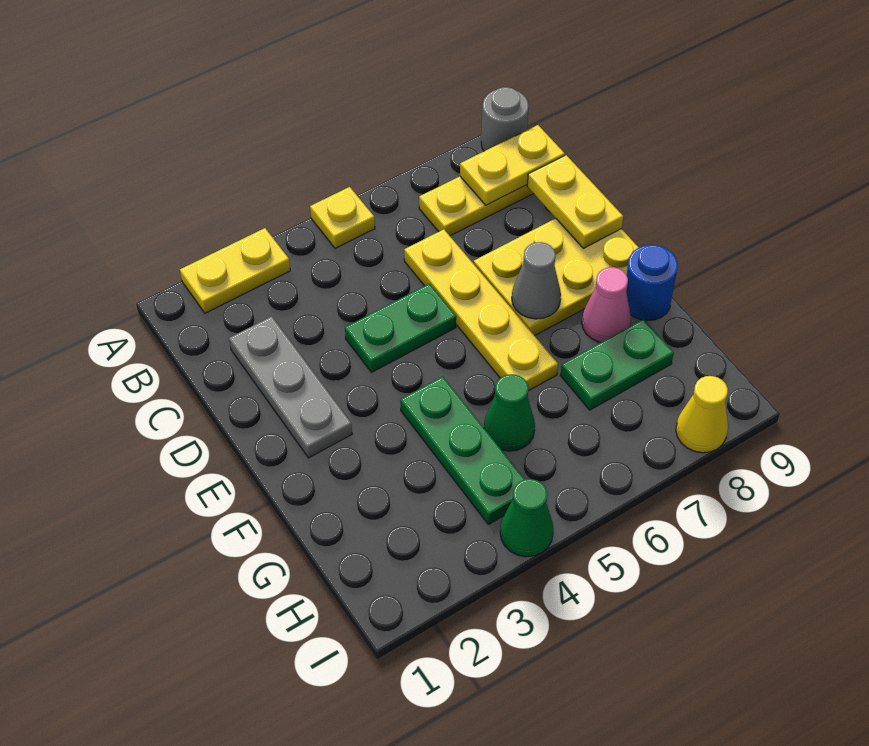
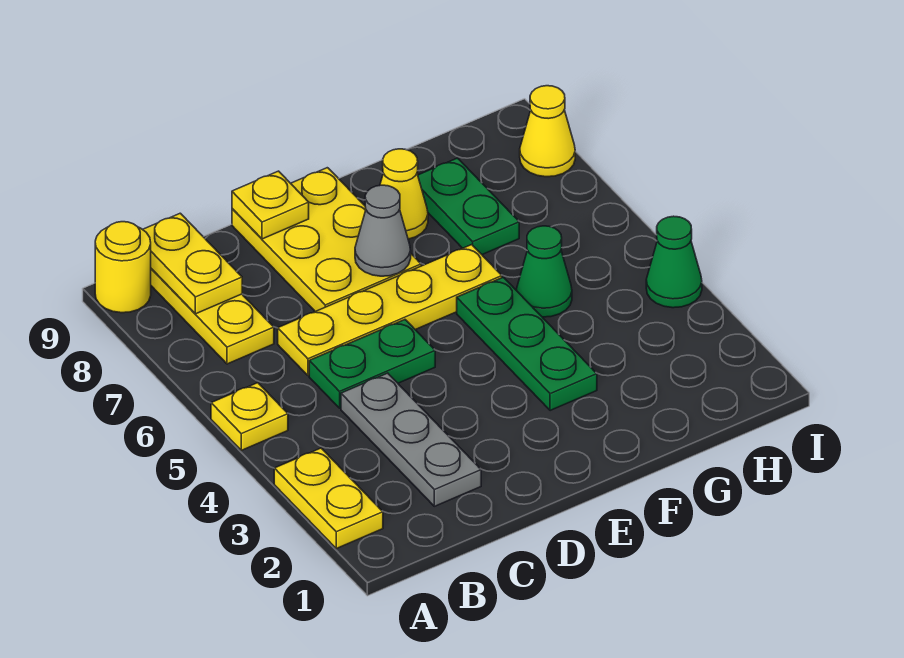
grey 1x1 round brick [481,87,529,151] -> yellow 1x1 round brick [95,222,151,313]
grey 1x3 plate [229,316,352,458] -> grey 1x3 plate turned to [341,373,481,506]
yellow 1x2 plate [527,155,623,248] -> yellow 1x1 plate [232,171,309,239]
green 1x2 plate [345,284,456,372] -> green 1x2 plate turned to [309,320,435,408]
green 1x3 plate [400,377,525,524] -> green 1x3 plate turned to [457,277,597,411]
pink 1x1 cone [582,267,631,342] -> yellow 1x1 cone [380,149,428,239]
blue 1x1 round brick [626,245,678,321] -> none

